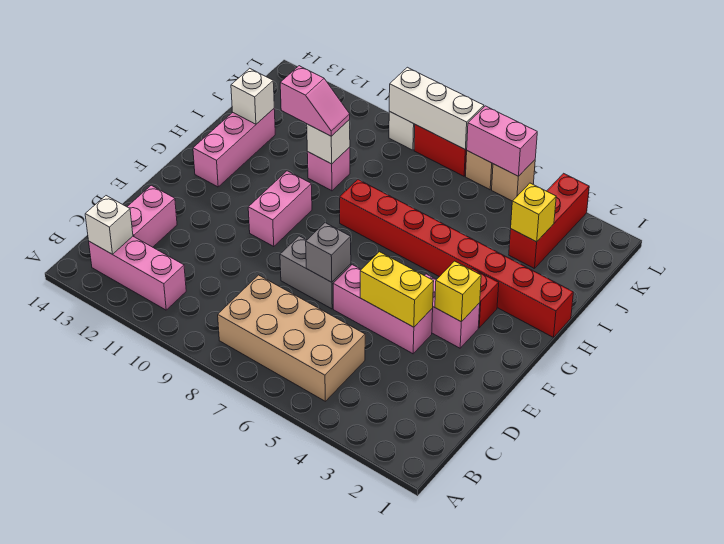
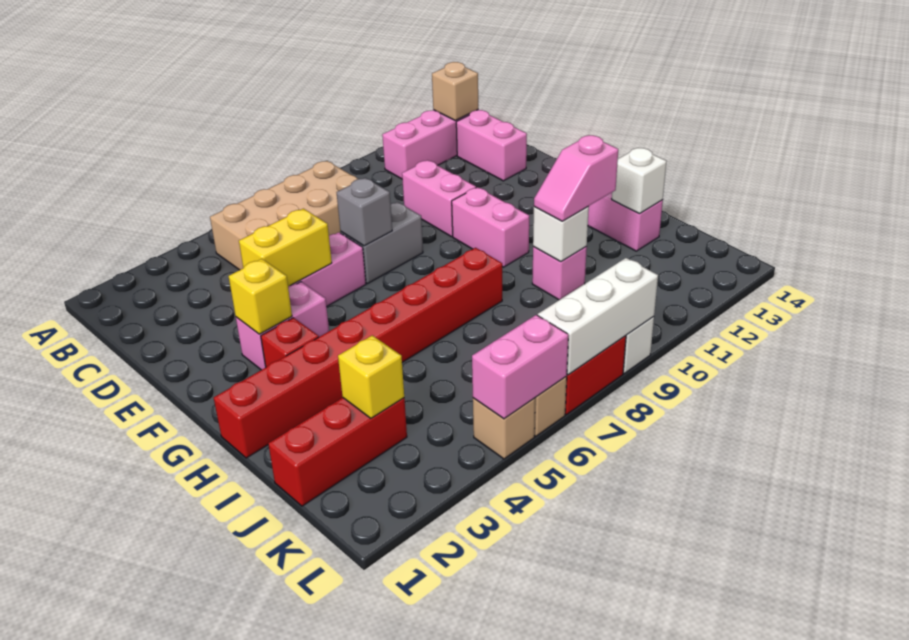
white 1x1 brick [85,196,133,254] -> tan 1x1 brick [432,62,478,121]
none -> pink 1x2 brick [402,160,476,237]
red 1x3 brick [509,173,589,269] -> red 1x3 brick turned to [268,398,407,506]

